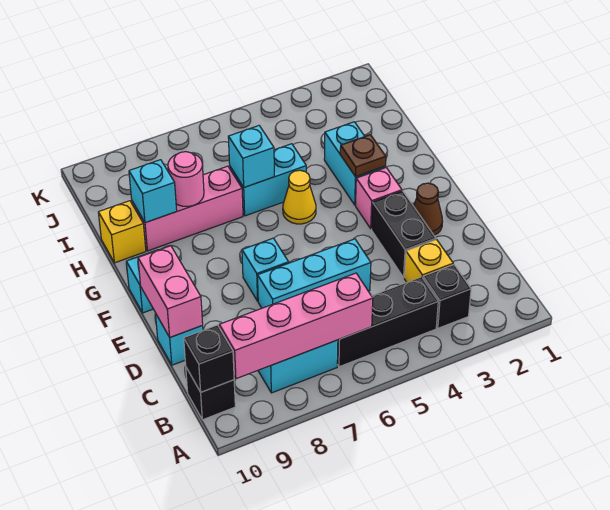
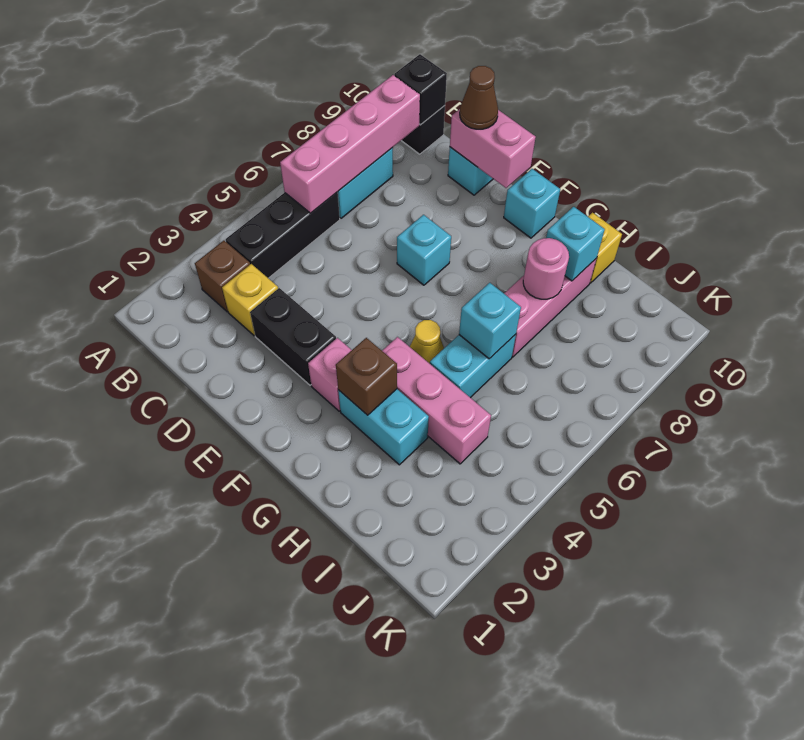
black 1x1 brick [423,265,471,328] -> brown 1x1 brick [195,241,250,312]
cyan 1x3 brick [258,239,371,308] -> none
brown 1x1 cone [414,183,443,235] -> brown 1x1 cone moved to [460,66,498,129]
brown 1x1 plate [340,135,386,177] -> brown 1x1 brick [336,338,397,415]
none -> pink 1x3 brick [382,337,491,464]

